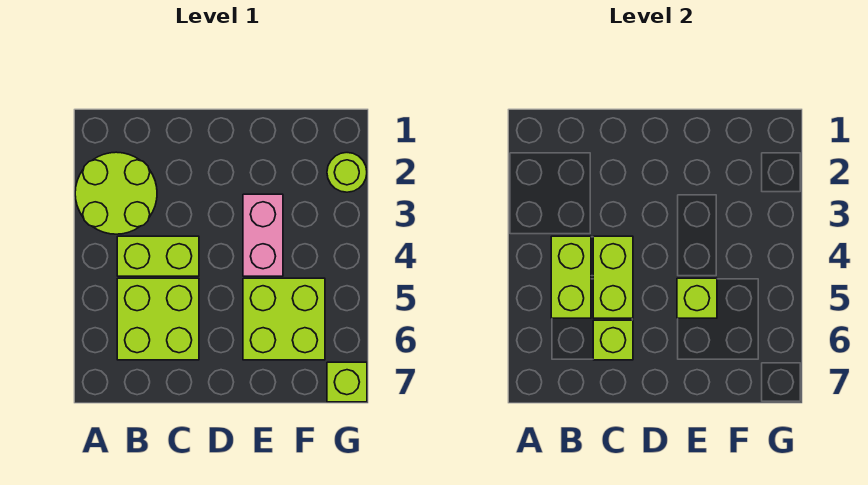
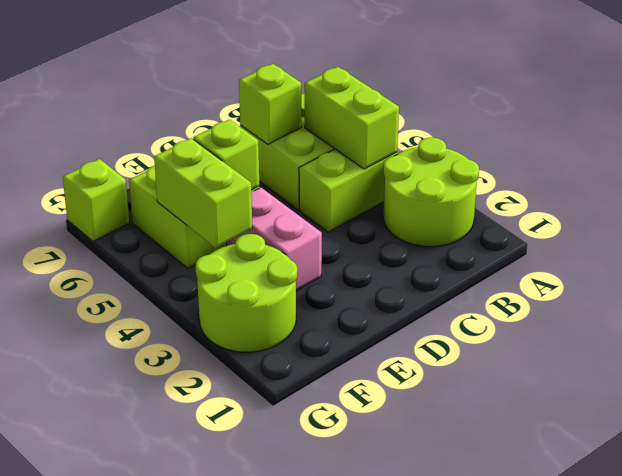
lime 1x2 brick [593,236,633,318] -> lime 1x2 brick moved to [154,138,252,248]
lime 1x1 round brick [327,153,367,192] -> lime 2x2 round brick [195,234,297,352]

